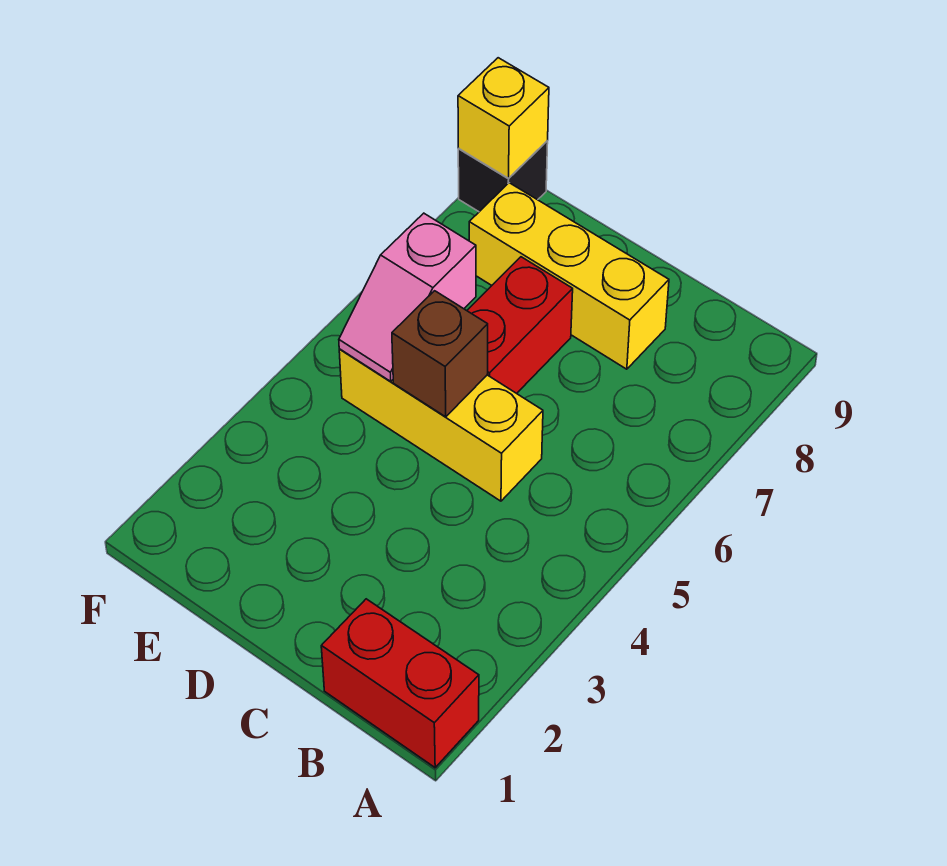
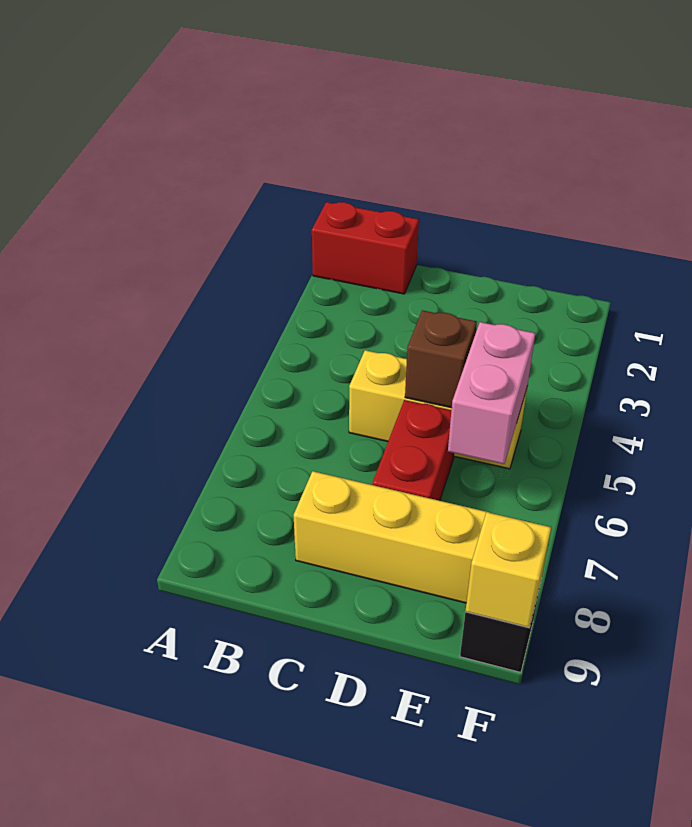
pink 1x2 slope [339,213,476,382] -> pink 1x2 brick [448,322,535,464]

